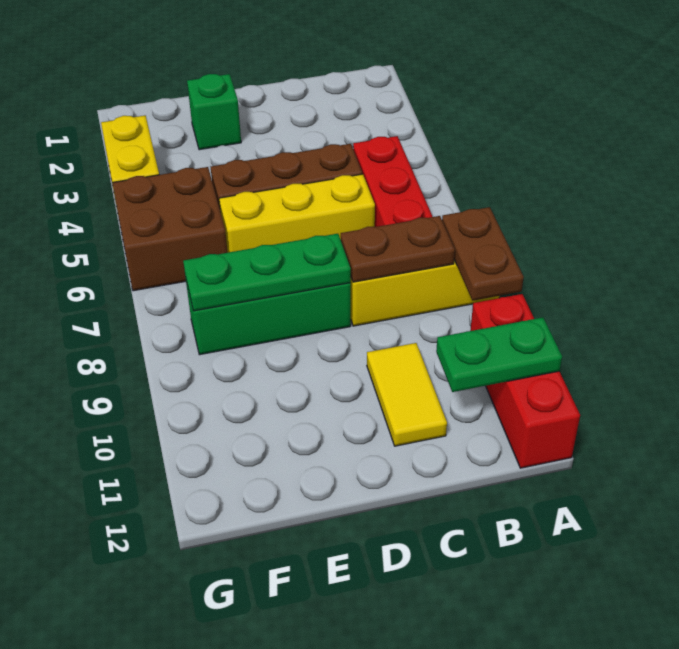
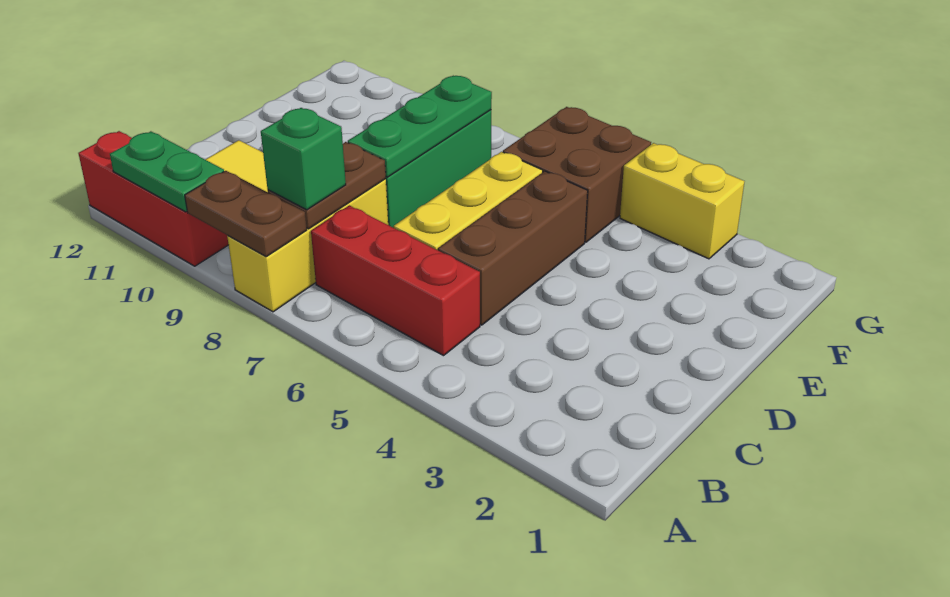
green 1x2 plate [436,317,562,392] -> green 1x2 plate turned to [110,131,224,212]
green 1x1 brick [187,74,241,150] -> green 1x1 brick moved to [261,108,346,210]

